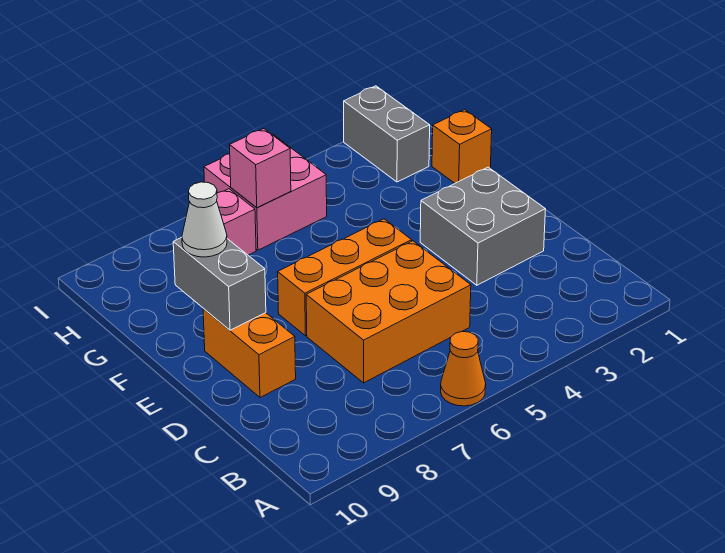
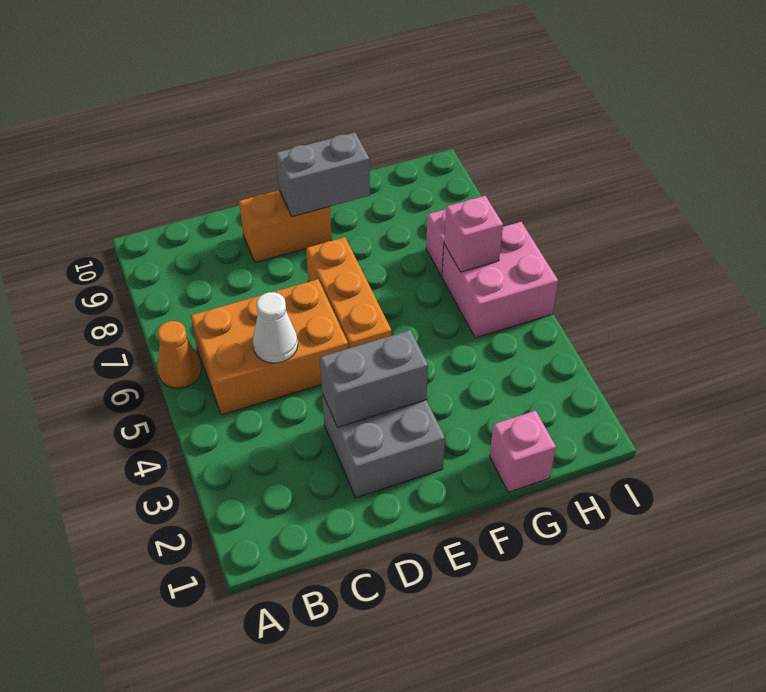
orange 2x3 brick [306,241,471,383] -> orange 2x3 brick turned to [191,279,348,415]
white 1x1 cone [182,182,227,257] -> white 1x1 cone moved to [253,292,298,363]
orange 1x1 brick [432,110,492,183] -> pink 1x1 brick [490,411,556,492]
grey 1x2 brick [344,86,430,182] -> grey 1x2 brick moved to [320,330,428,427]

